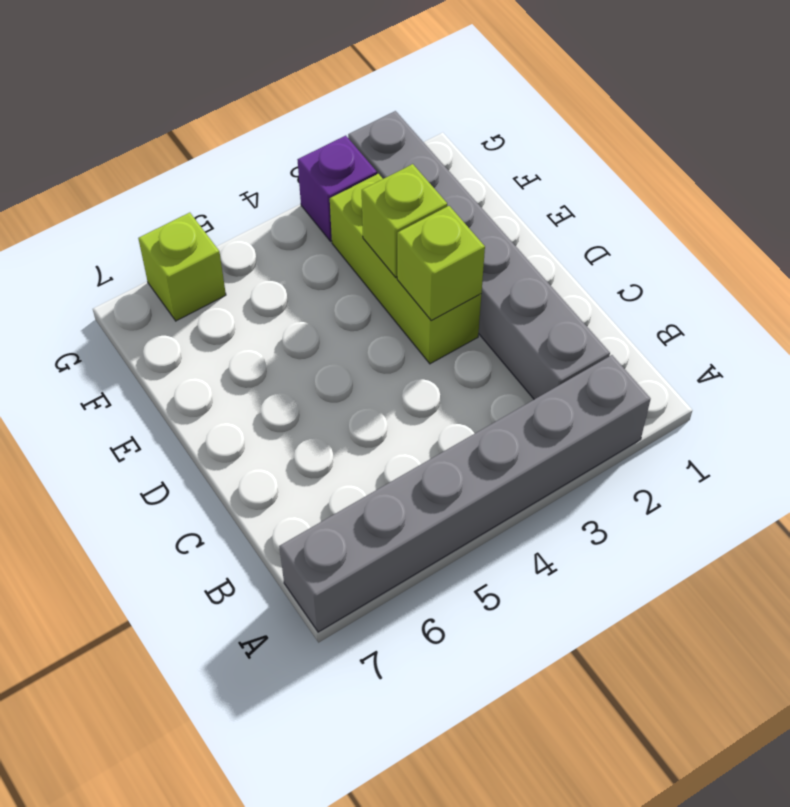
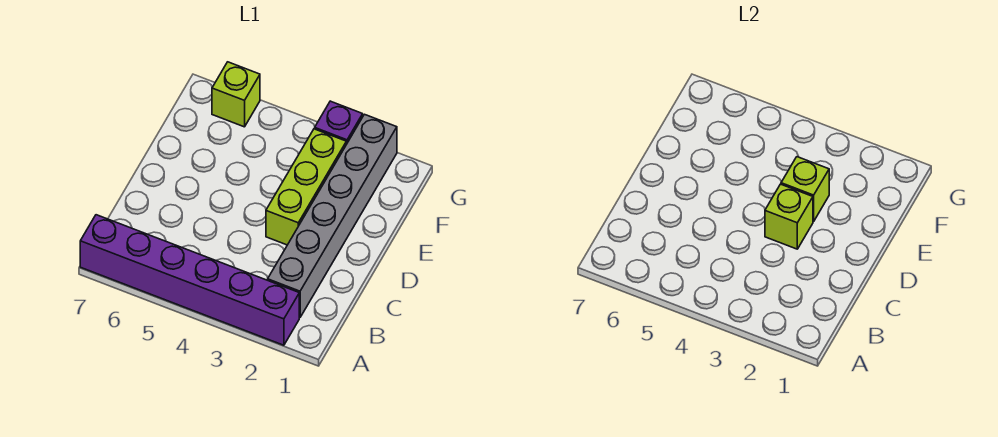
grey 1x6 brick [279,355,651,632] -> purple 1x6 brick [80,215,299,345]

